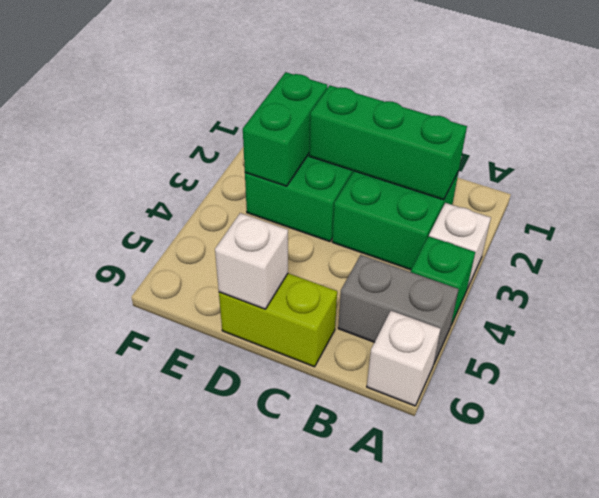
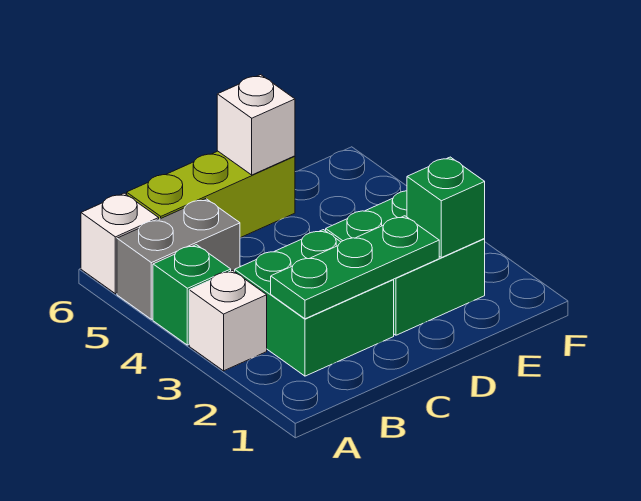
green 1x3 brick [309,85,467,200] -> green 1x3 plate [271,216,439,319]
lime 1x2 brick [219,273,337,367] -> lime 1x3 brick [127,151,295,238]
green 1x2 brick [243,72,327,186] -> green 1x1 brick [407,157,485,258]

